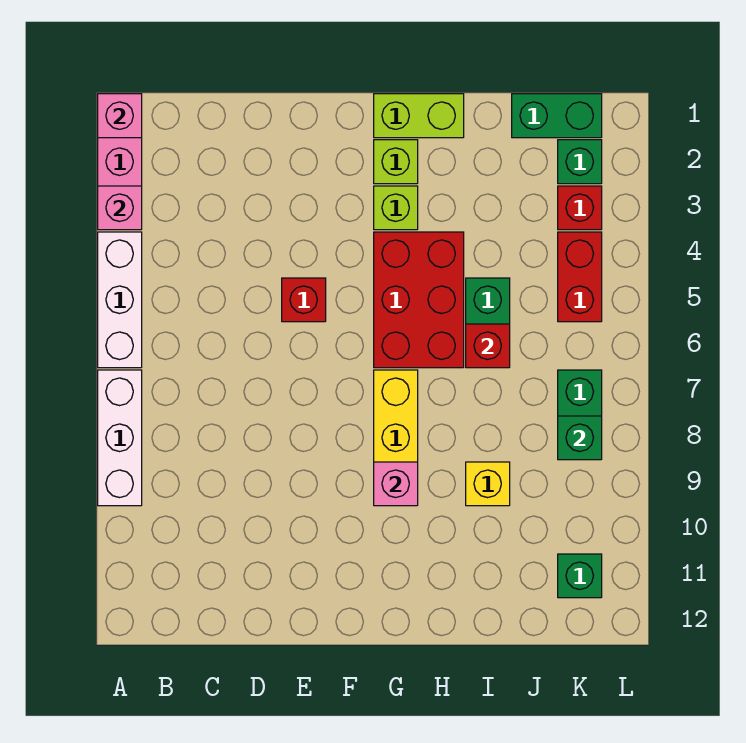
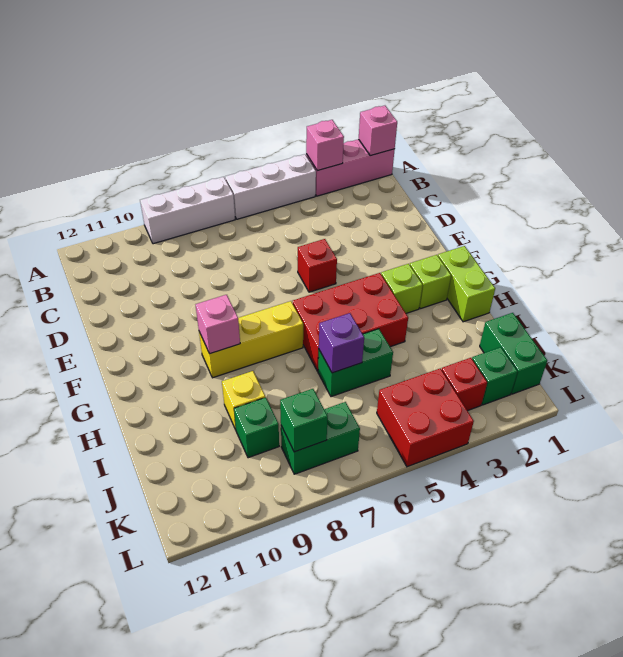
red 1x1 brick [466,324,510,368] -> purple 1x1 brick [319,313,364,373]
red 1x2 brick [558,232,602,322] -> red 2x2 brick [377,368,474,467]
green 1x1 brick [558,554,602,598] -> green 1x1 brick moved to [234,397,279,458]

